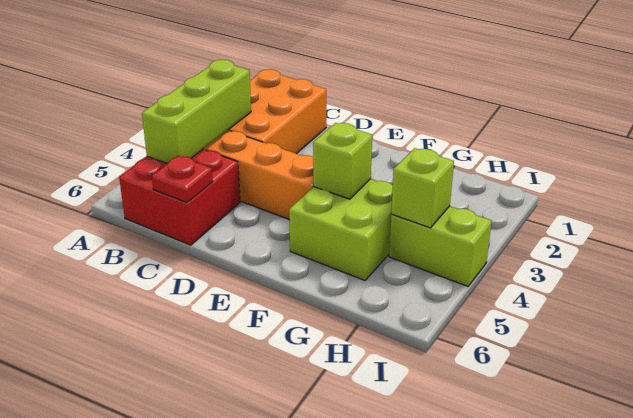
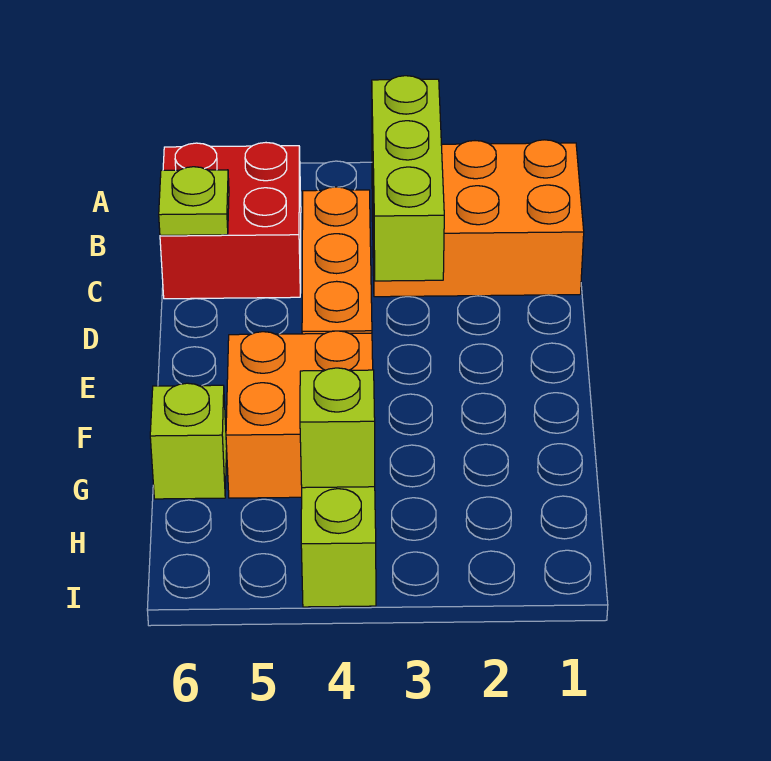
lime 1x3 brick [142,60,251,163] -> lime 1x3 brick turned to [372,76,444,281]
red 1x1 plate [152,156,213,203] -> lime 1x1 plate [159,167,229,235]
lime 2x2 brick [289,179,393,280] -> orange 2x2 brick [226,331,373,498]
lime 1x1 brick [313,123,372,199] -> lime 1x1 brick moved to [150,383,227,499]

